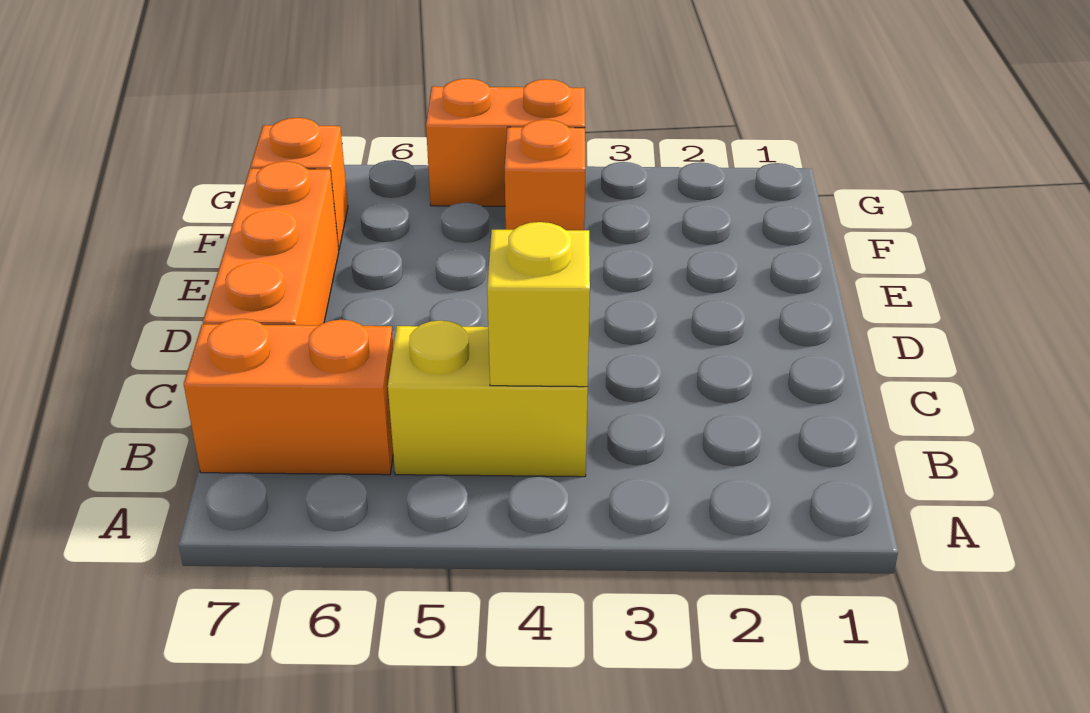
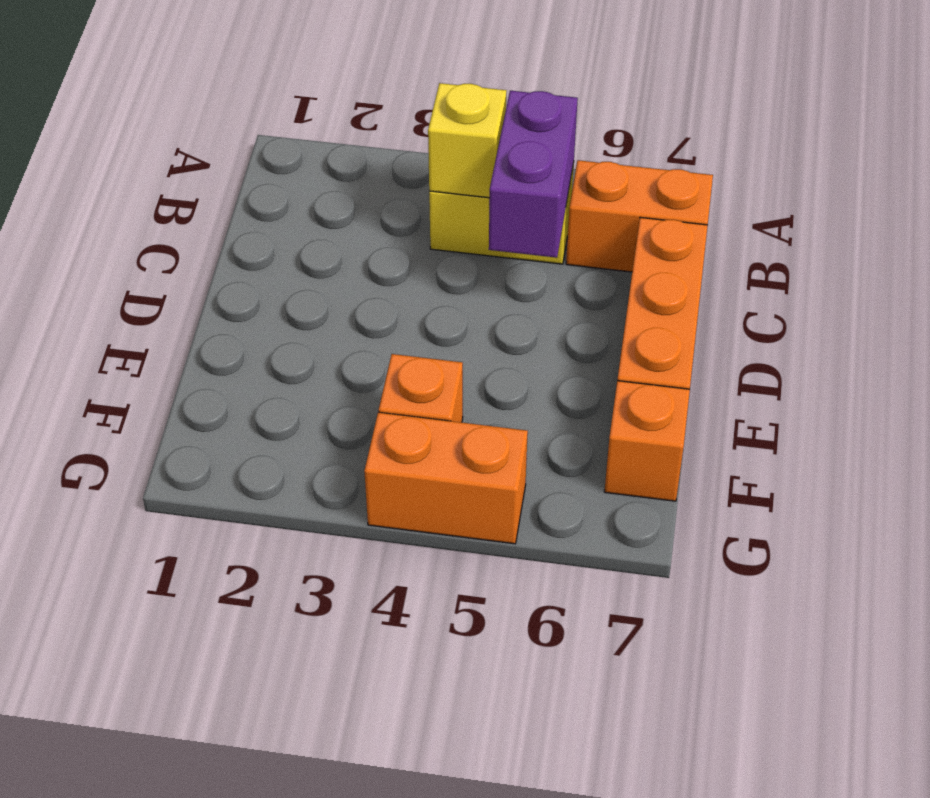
none -> purple 1x2 brick [489,91,578,258]

